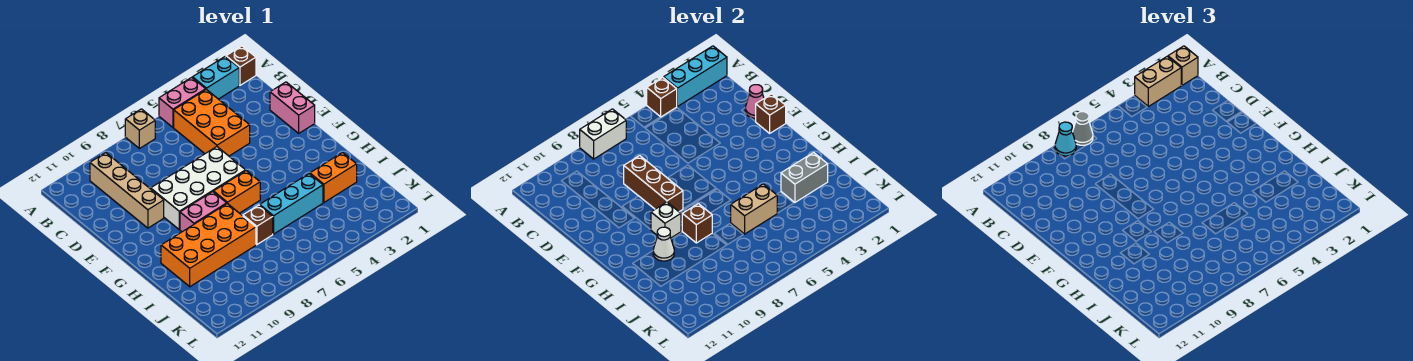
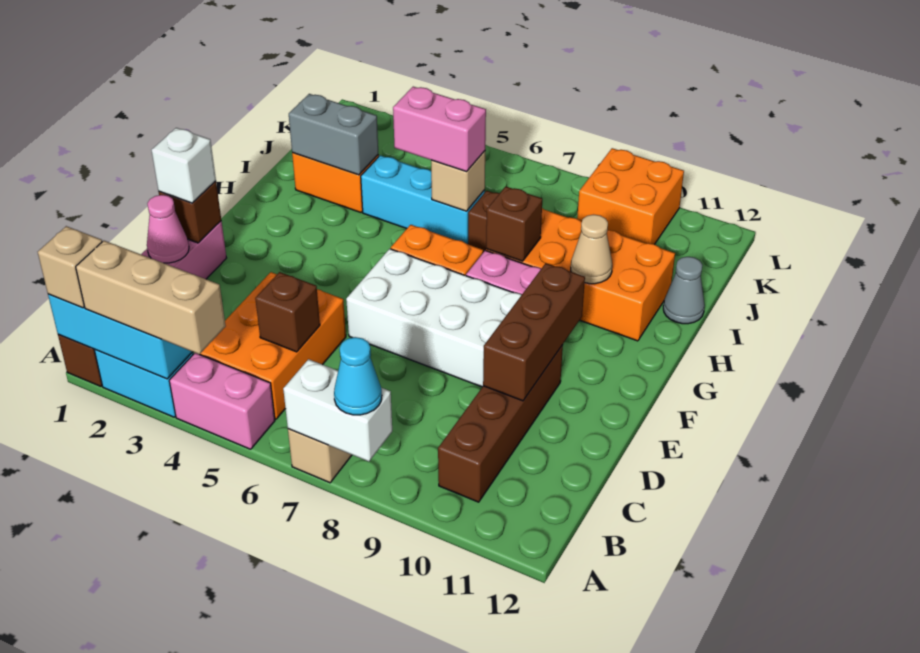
tan 1x2 brick [1135,56,1182,106] -> tan 1x3 brick [76,241,226,354]
brown 1x1 brick [647,77,677,117] -> brown 1x1 brick moved to [255,272,320,352]
grey 1x1 cone [1073,112,1093,145] -> grey 1x1 cone moved to [663,257,705,324]
tan 1x4 brick [90,153,164,228] -> brown 1x4 brick [438,345,563,502]
brown 1x3 brick [624,156,683,212] -> brown 1x3 brick moved to [483,263,585,401]
white 1x1 brick [651,202,681,238] -> white 1x1 brick moved to [152,128,216,203]
white 1x1 cone [653,227,674,261] -> tan 1x1 cone [571,215,612,284]
tan 1x2 brick [731,184,777,234] -> tan 1x1 brick [431,151,485,211]
none -> pink 1x2 brick [393,87,486,172]
none -> orange 2x2 brick [577,148,684,244]

